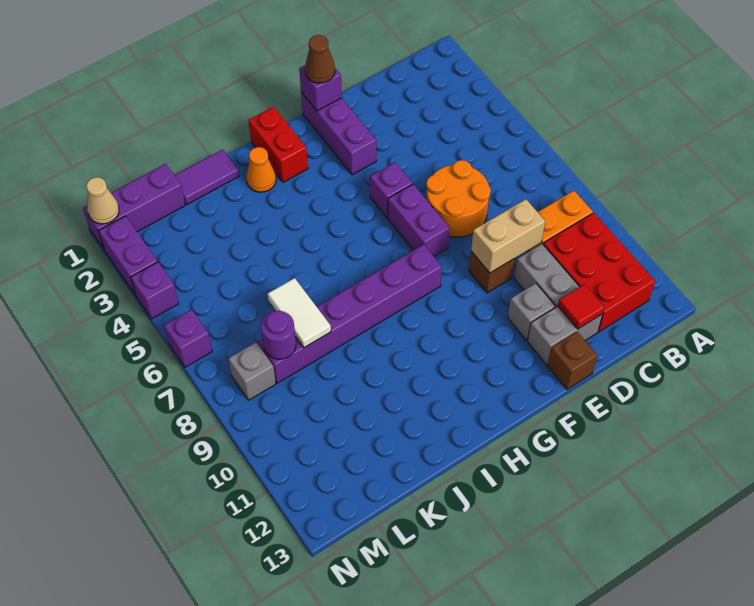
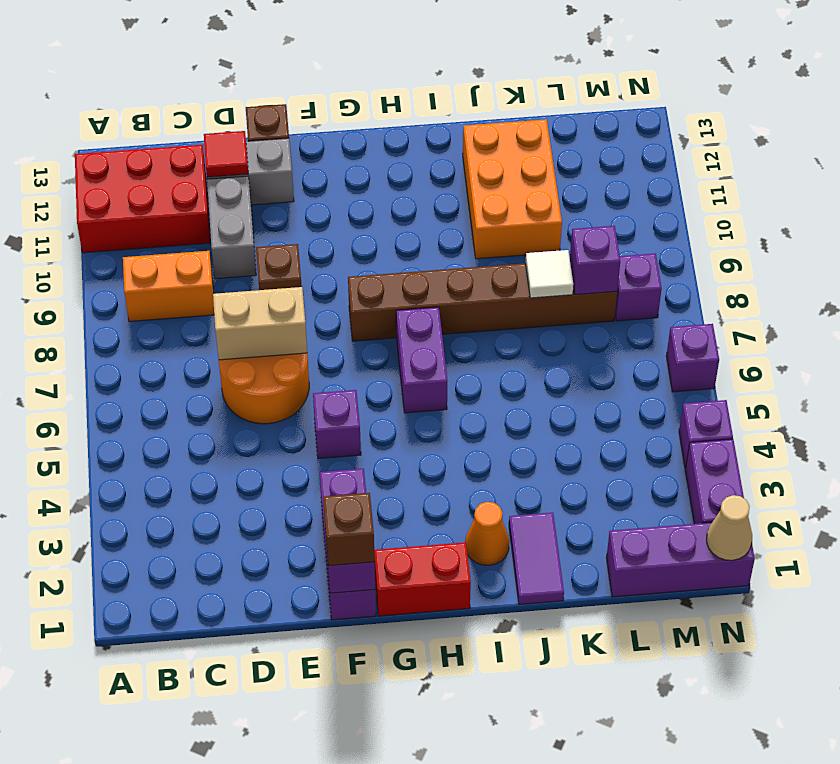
red 2x3 brick [543,213,655,332] -> red 2x3 brick turned to [75,145,210,253]
tan 1x2 brick [471,199,545,273] -> tan 1x2 brick moved to [213,287,307,360]
grey 1x1 brick [508,283,555,340] -> none
brown 1x1 cone [305,35,335,83] -> brown 1x1 brick [323,493,375,566]
purple 1x2 brick [388,184,450,256] -> purple 1x2 brick moved to [396,307,447,413]
purple 1x6 brick [258,245,442,383] -> brown 1x6 brick [348,263,617,341]
red 1x2 brick [248,107,308,182] -> red 1x2 brick turned to [374,542,471,616]
purple 1x2 tile [174,150,239,204] -> purple 1x2 tile turned to [509,513,564,604]
none -> orange 2x3 brick [463,119,562,259]
white 1x2 tile [268,278,331,348] -> white 1x1 tile [526,250,574,298]
purple 1x1 round brick [261,311,296,359] -> purple 1x1 brick [570,226,620,295]
grey 1x1 brick [228,342,276,400] -> purple 1x1 brick [615,253,662,321]

